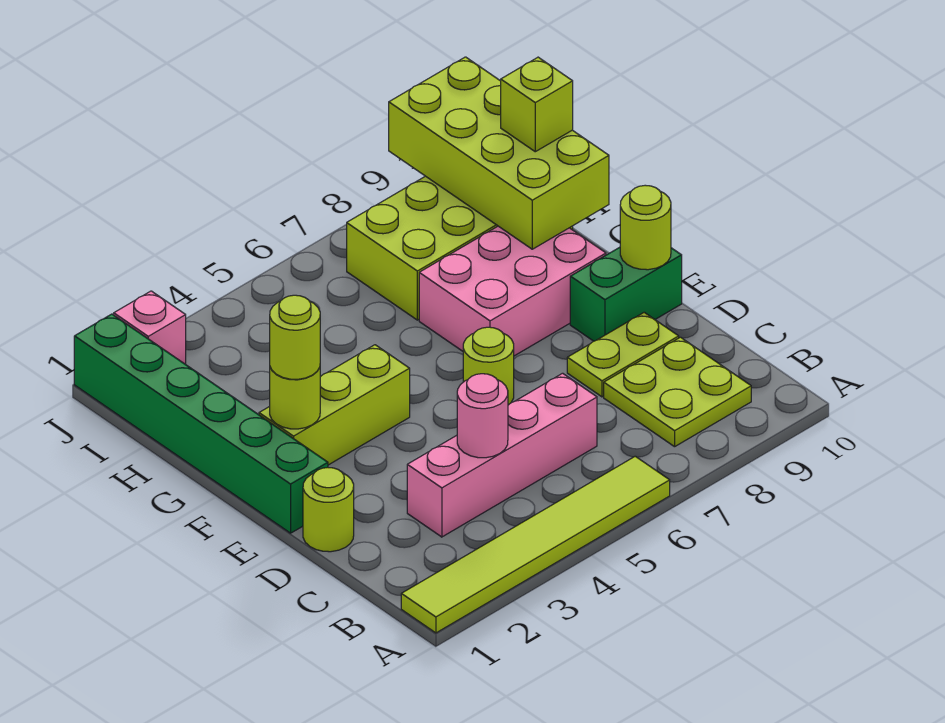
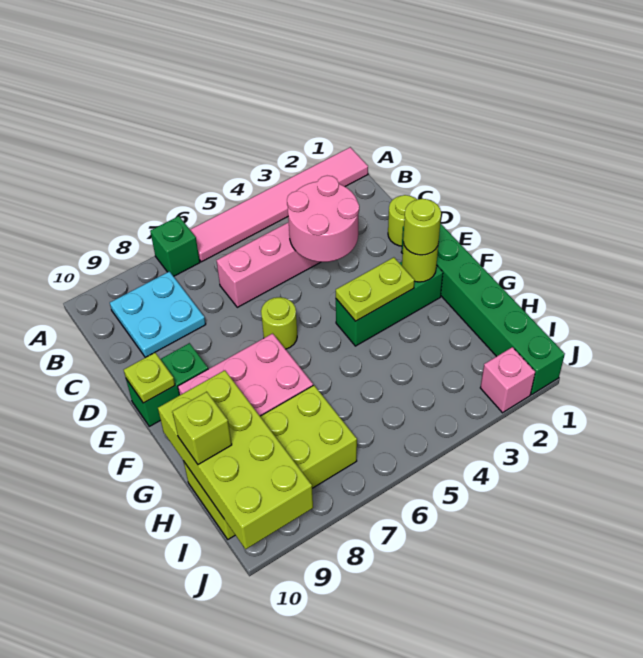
lime 1x6 tile [401,456,670,633] -> pink 1x6 tile [190,147,368,262]
none -> green 1x1 brick [150,216,200,276]
lime 2x2 plate [604,337,751,447] -> cyan 2x2 plate [110,271,206,357]
pink 1x1 round brick [457,374,508,458] -> pink 2x2 round brick [287,176,359,262]
lime 1x2 plate [567,312,679,397] -> lime 1x2 plate moved to [336,257,414,321]
lime 1x1 round brick [620,185,671,270] -> lime 1x1 plate [124,353,175,403]
lime 1x3 brick [259,345,410,465] -> green 1x3 brick [336,262,443,346]

